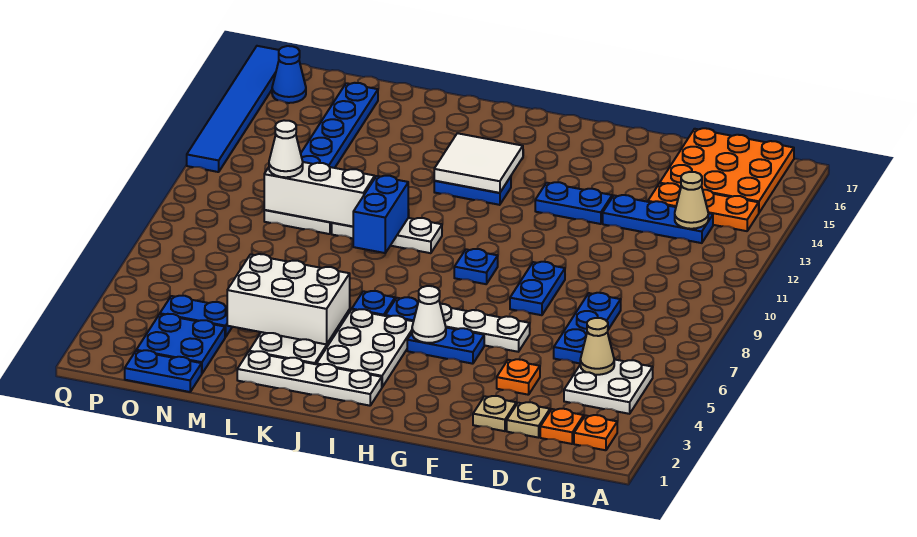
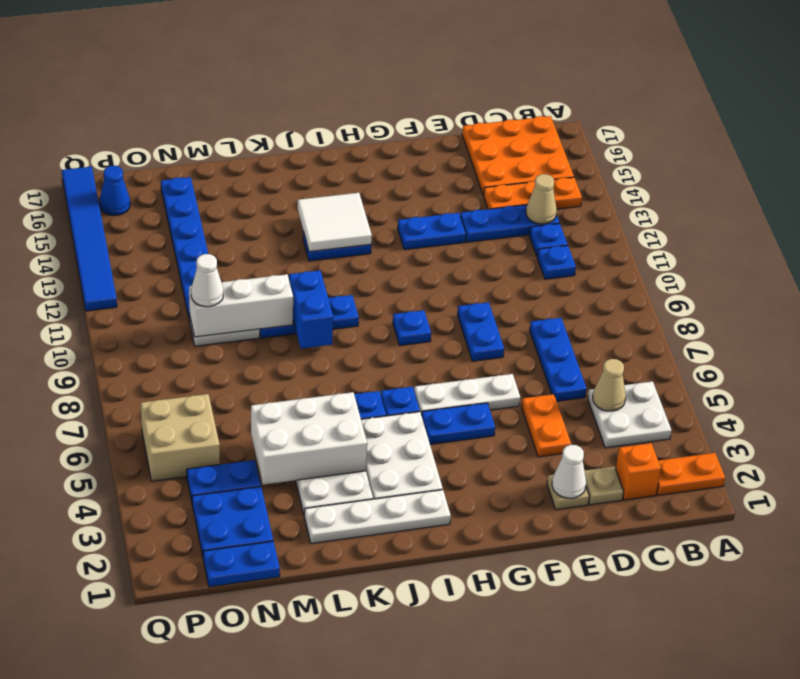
orange 1x1 plate [574,415,617,450] -> orange 1x2 plate [657,453,725,495]
orange 1x1 plate [540,409,584,444] -> orange 1x1 brick [616,443,661,500]
none -> blue 1x1 plate [537,245,576,279]
none -> blue 1x1 plate [529,223,568,256]
orange 1x1 plate [497,359,540,395] -> orange 1x2 plate [522,394,571,457]
white 1x1 cone [412,286,446,343] -> white 1x1 cone moved to [552,445,586,498]
white 1x3 plate [332,218,442,253] -> blue 1x3 plate [260,295,359,338]
none -> tan 2x2 brick [141,394,220,481]

